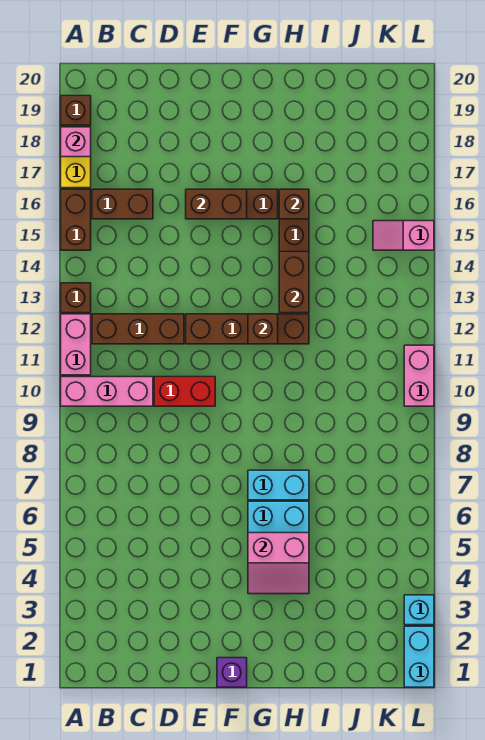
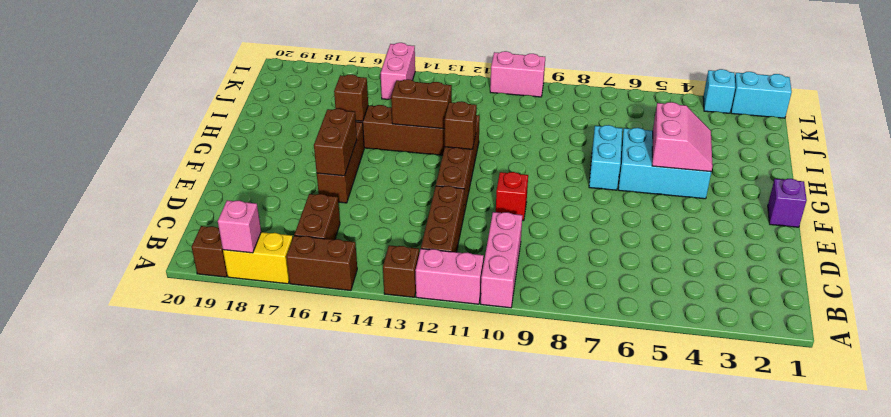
red 1x2 brick [154,377,215,406] -> red 1x1 brick [496,172,528,221]
pink 1x2 slope [373,221,434,250] -> pink 1x2 brick [381,43,415,99]

